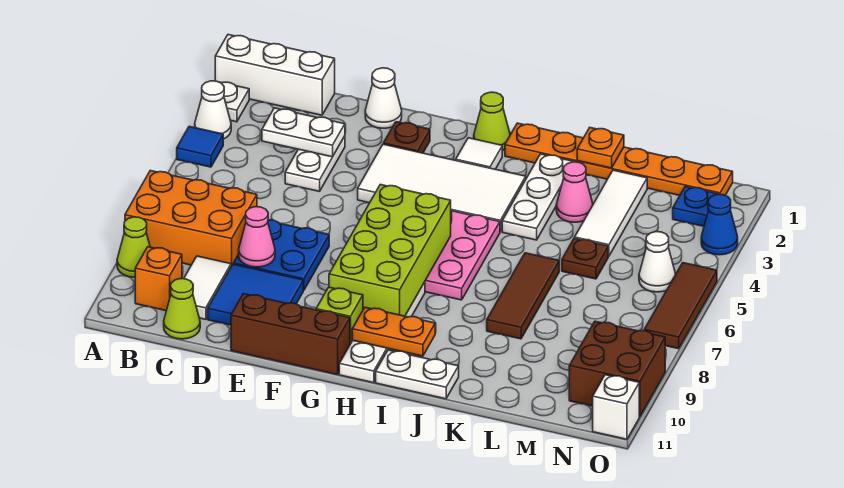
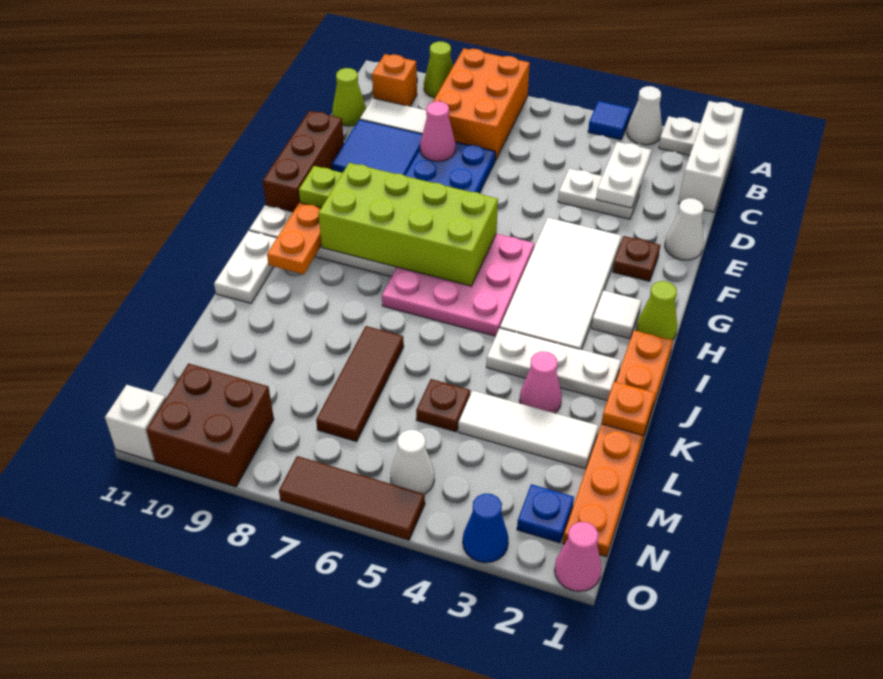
brown 1x3 tile [487,253,559,339] -> brown 1x3 tile turned to [316,326,404,441]
none -> pink 1x1 cone [555,522,602,591]

